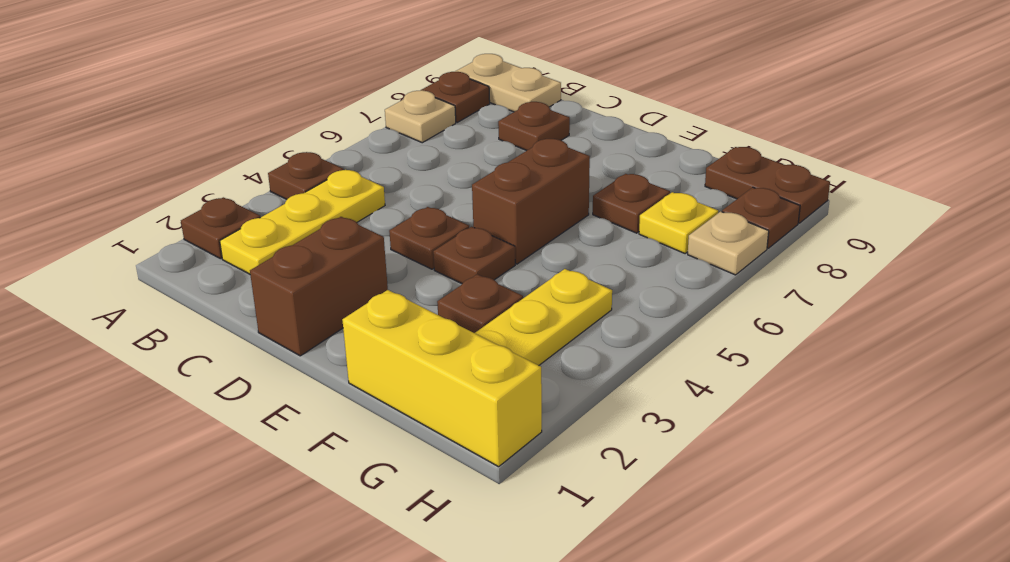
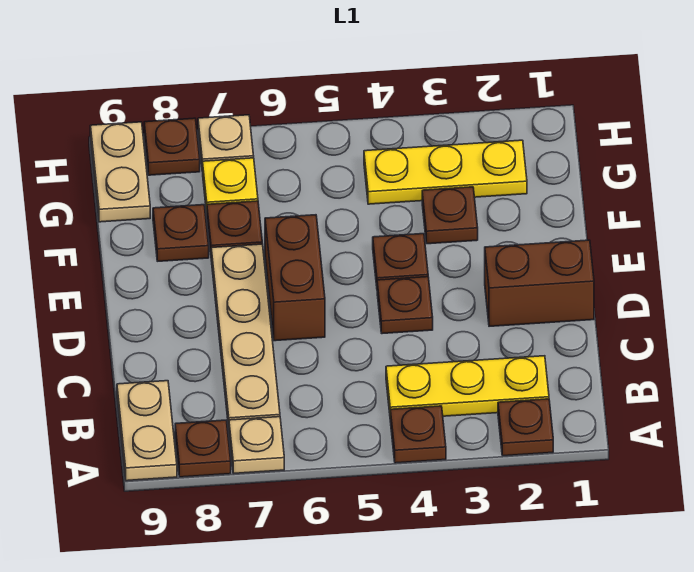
none -> tan 1x4 plate [211,244,280,427]
brown 1x1 plate [498,102,570,151] -> brown 1x1 plate moved to [153,205,209,261]
brown 1x2 brick [472,139,590,264] -> brown 1x2 brick turned to [265,215,325,341]
yellow 1x3 brick [342,290,542,467] -> none
brown 1x2 plate [705,147,830,223] -> tan 1x2 plate [90,122,150,222]

